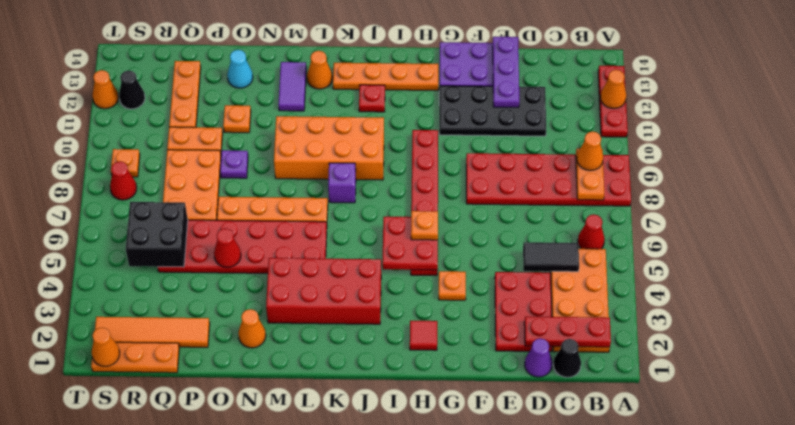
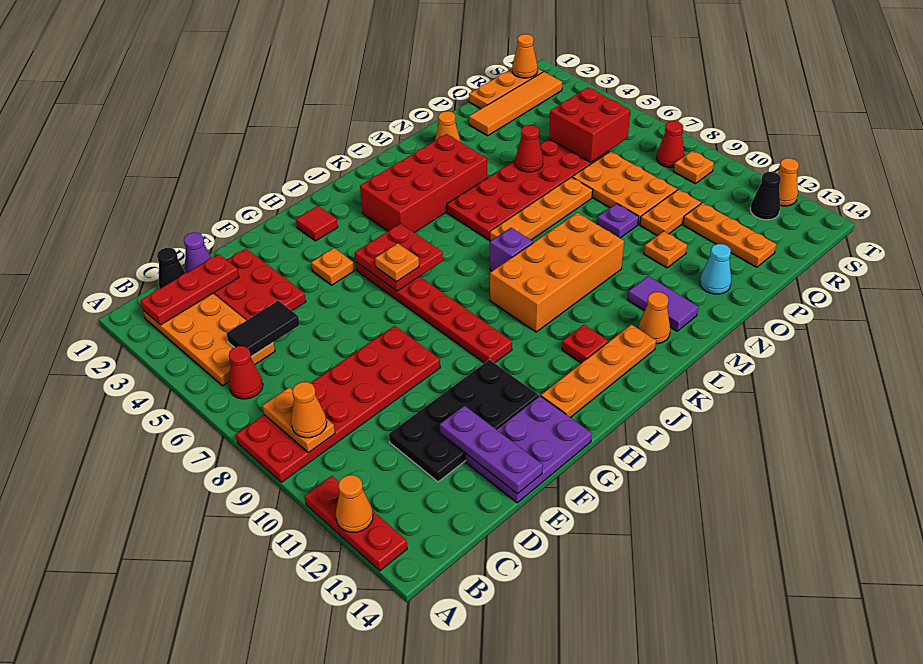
black 2x2 brick [126,202,188,267] -> red 2x2 brick [549,88,630,162]

